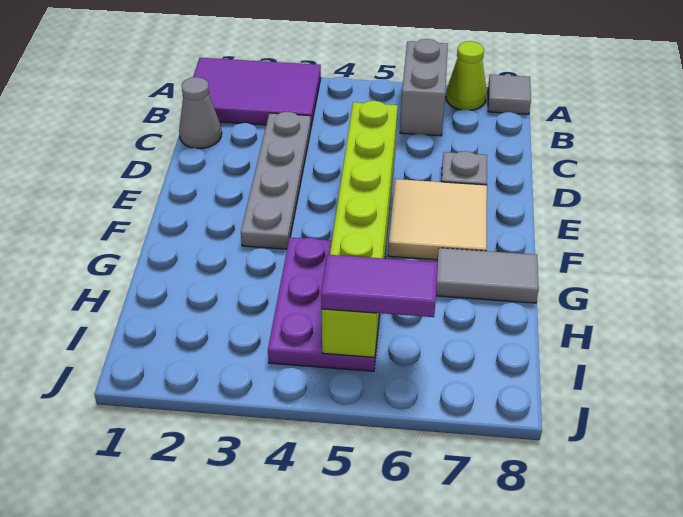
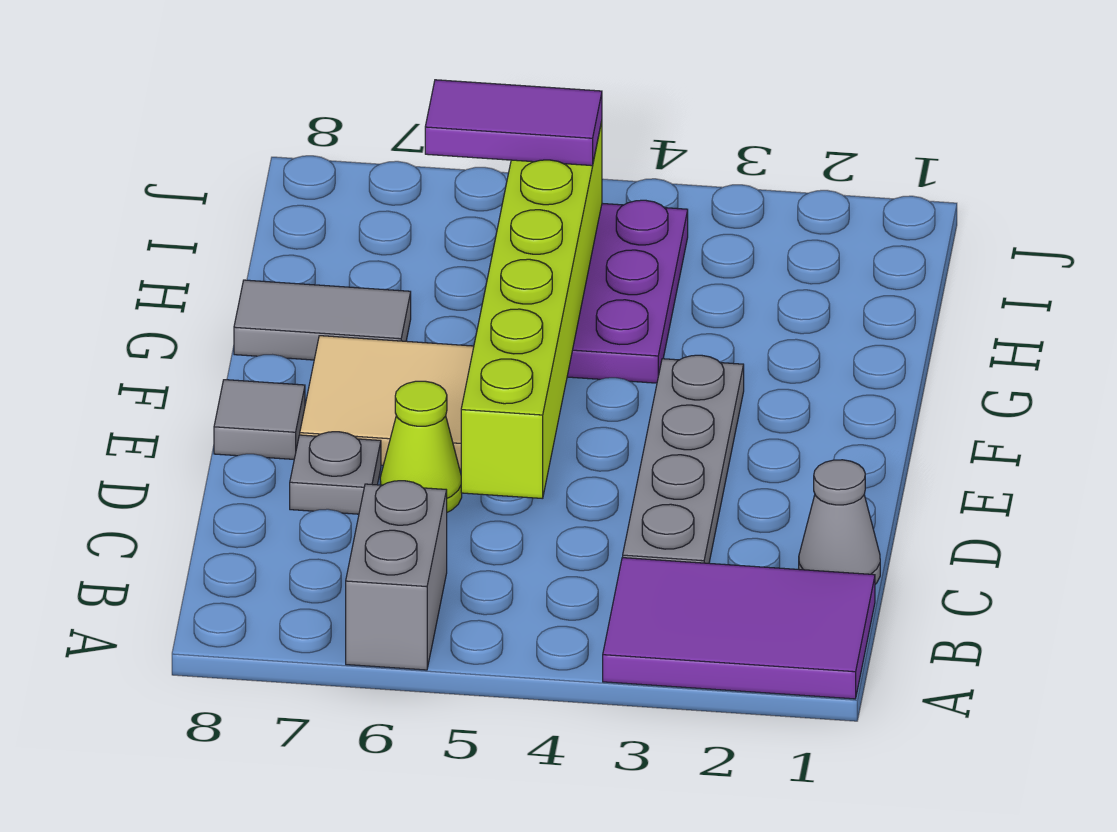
lime 1x1 cone [446,41,487,110] -> lime 1x1 cone moved to [380,381,462,512]
grey 1x1 tile [488,74,531,114] -> grey 1x1 tile moved to [214,380,305,459]

